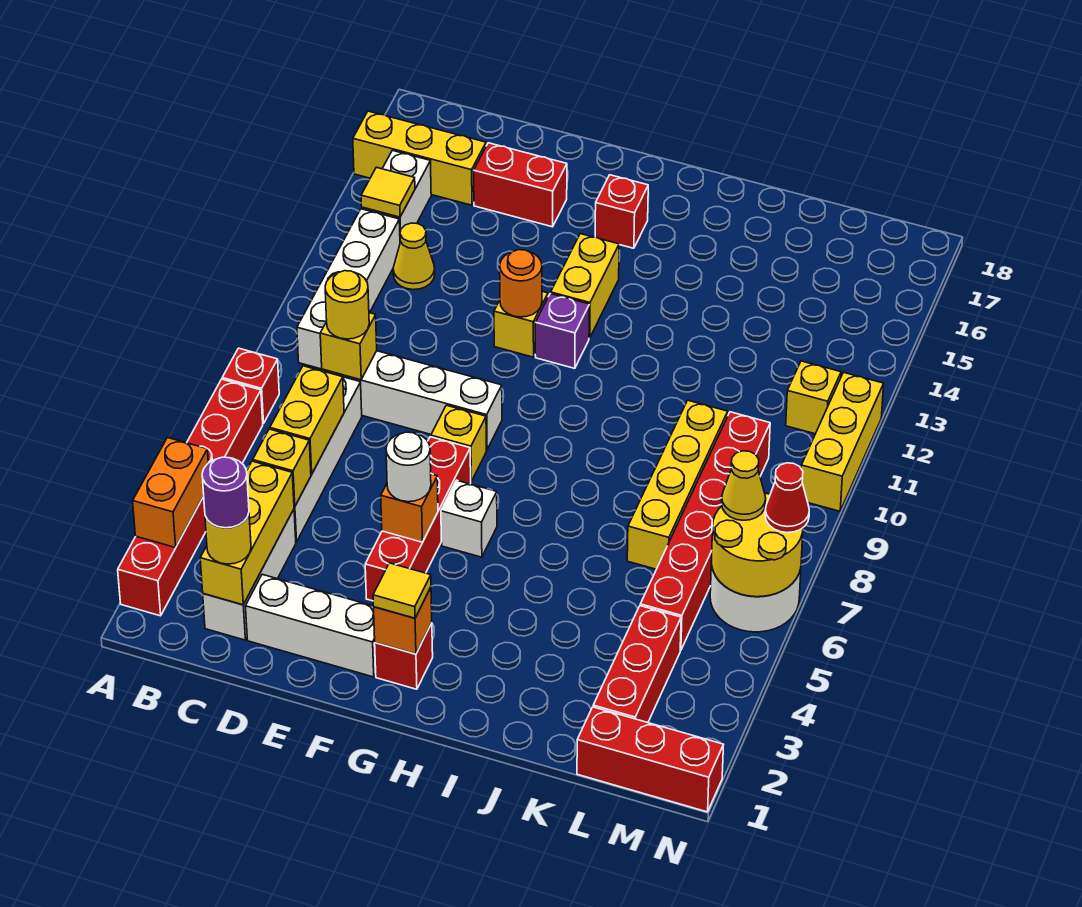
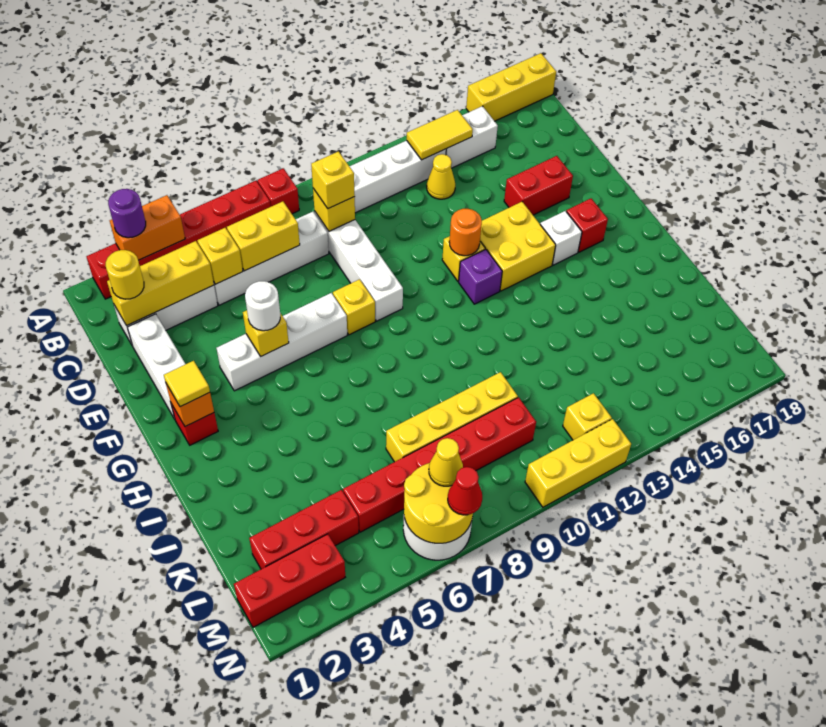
yellow 1x3 brick [353,111,486,205] -> yellow 1x3 brick turned to [466,53,556,121]
yellow 1x1 tile [361,167,415,217] -> yellow 1x2 tile [407,110,473,160]
purple 1x1 round brick [202,457,249,528] -> purple 1x1 round brick moved to [108,189,146,238]
yellow 1x1 round brick [325,271,369,339] -> yellow 1x1 brick [311,152,355,209]
red 1x2 brick [474,143,567,227] -> red 1x2 brick turned to [504,156,573,215]
red 1x4 brick [365,437,471,601] -> white 1x4 brick [216,293,347,391]
orange 1x1 brick [381,474,438,542] -> yellow 1x1 brick [243,310,289,356]
white 1x1 brick [441,480,497,557] -> white 1x1 brick moved to [540,211,582,265]
yellow 1x2 brick [551,234,619,338] -> yellow 2x2 brick [480,202,556,291]
red 1x3 brick [577,707,723,812] -> red 1x3 brick turned to [234,534,345,627]

